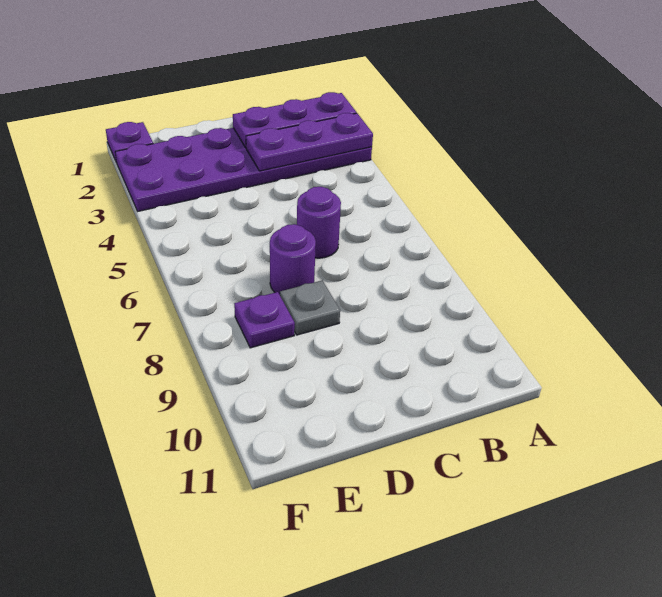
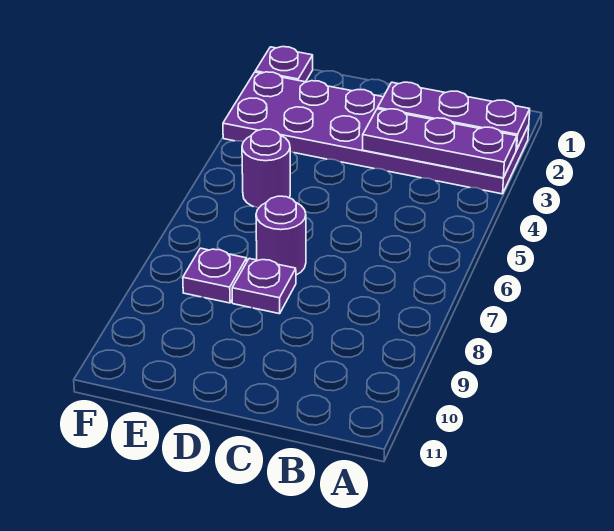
purple 1x1 round brick [297,187,341,258] -> purple 1x1 round brick moved to [242,129,290,208]
grey 1x1 plate [280,281,340,335] -> purple 1x1 plate [232,258,296,314]

